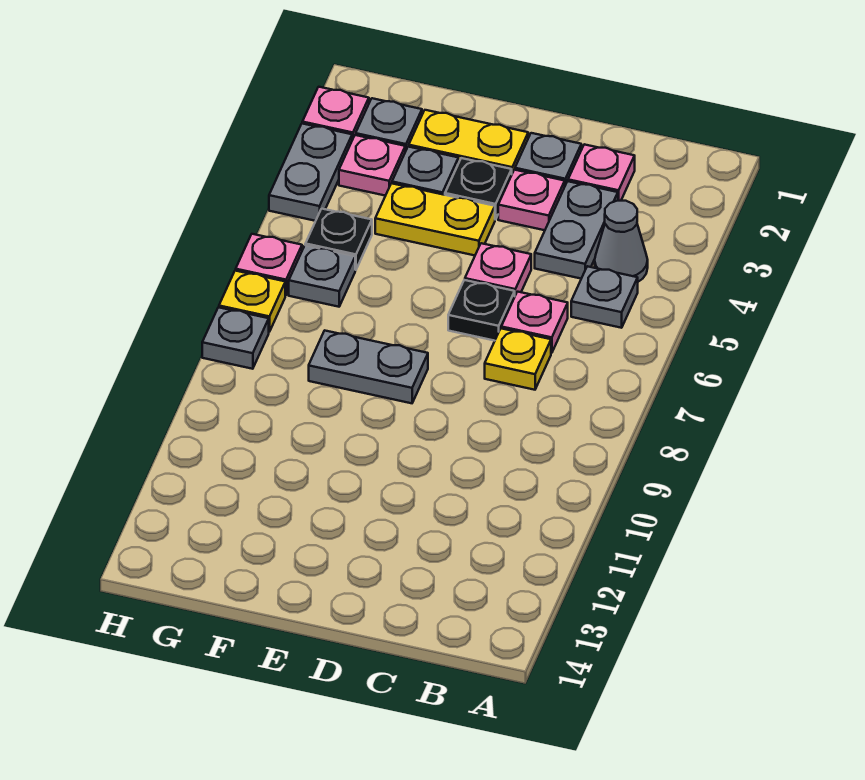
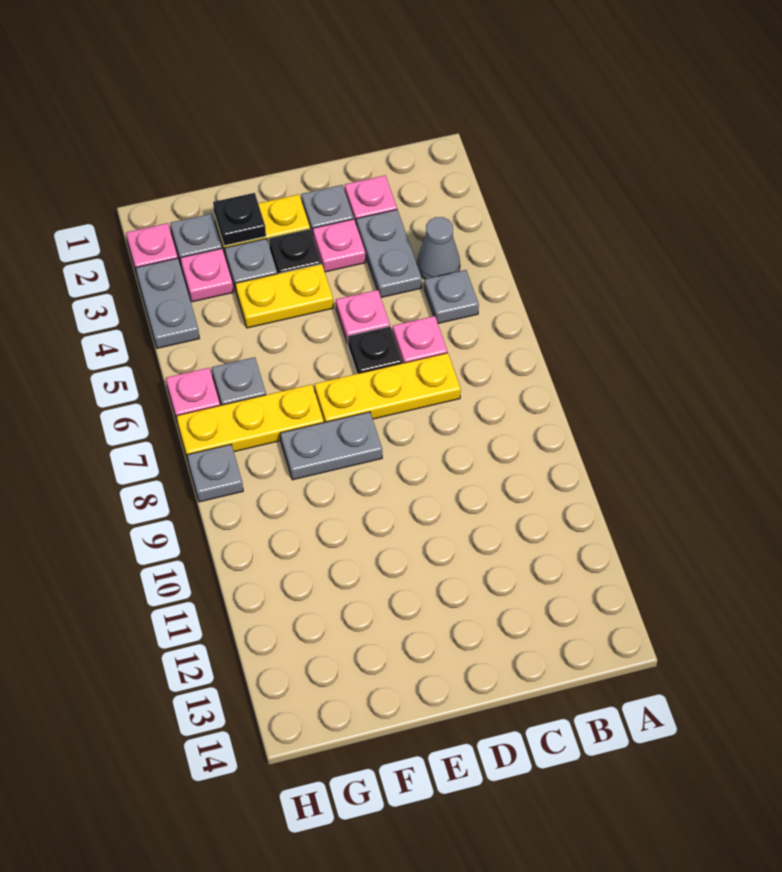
yellow 1x1 plate [485,329,551,390] -> yellow 1x3 plate [314,353,461,422]
black 1x1 plate [305,209,372,270] -> black 1x1 plate moved to [213,193,266,246]
yellow 1x1 plate [219,271,285,332] -> yellow 1x3 plate [176,384,324,461]

